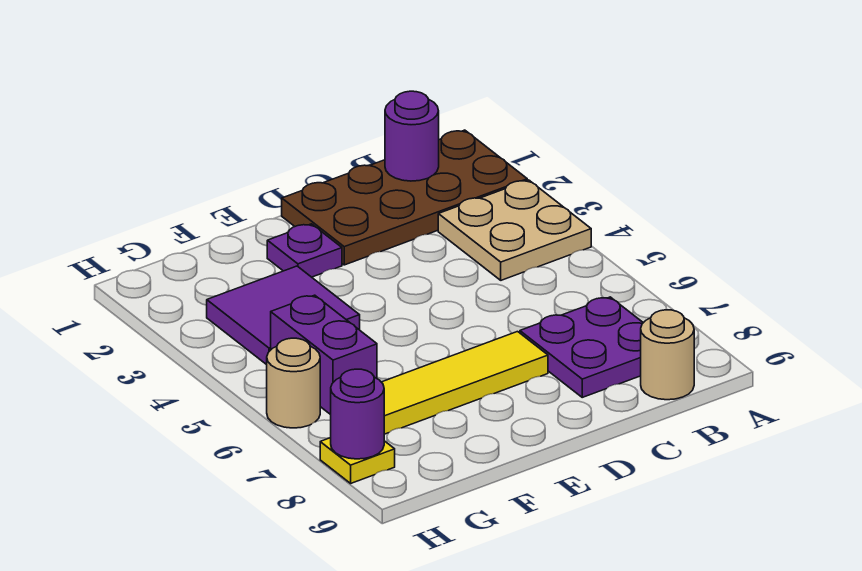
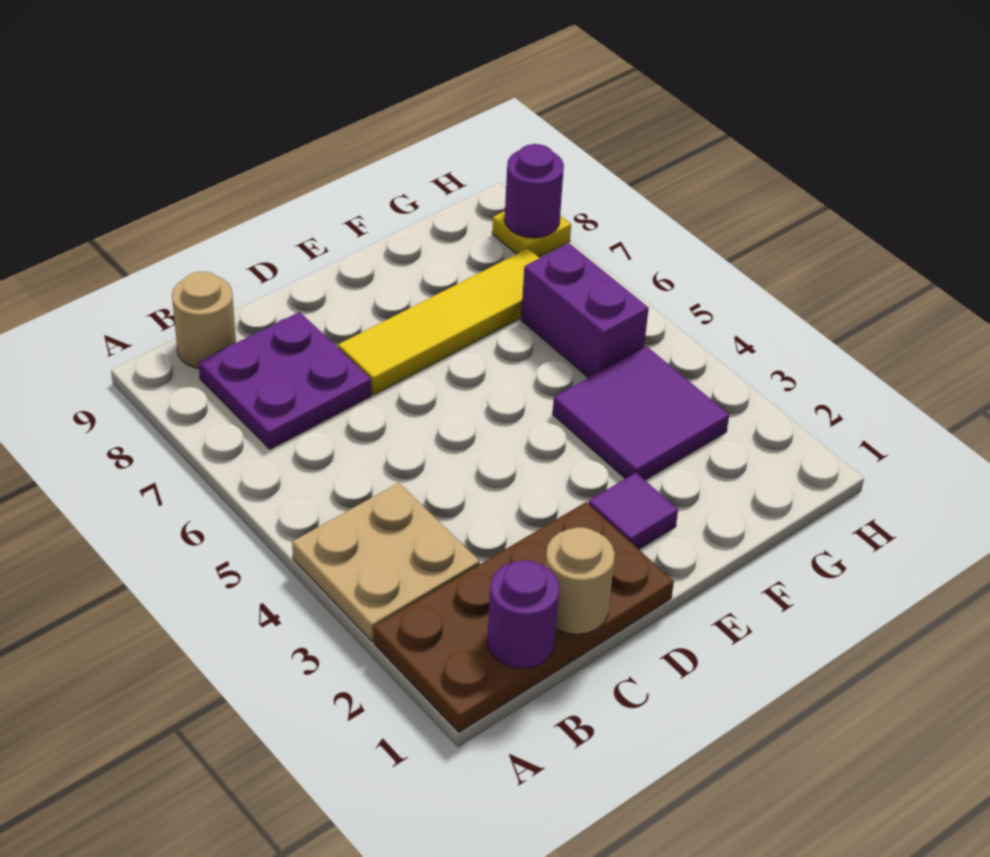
purple 1x1 plate [267,224,342,277] -> purple 1x1 tile [588,473,678,549]
tan 1x1 round brick [267,338,320,428] -> tan 1x1 round brick moved to [545,527,615,634]

